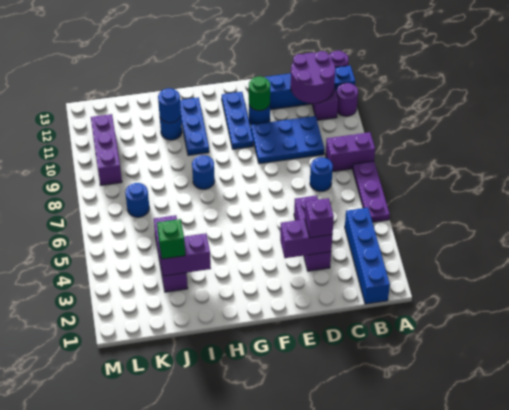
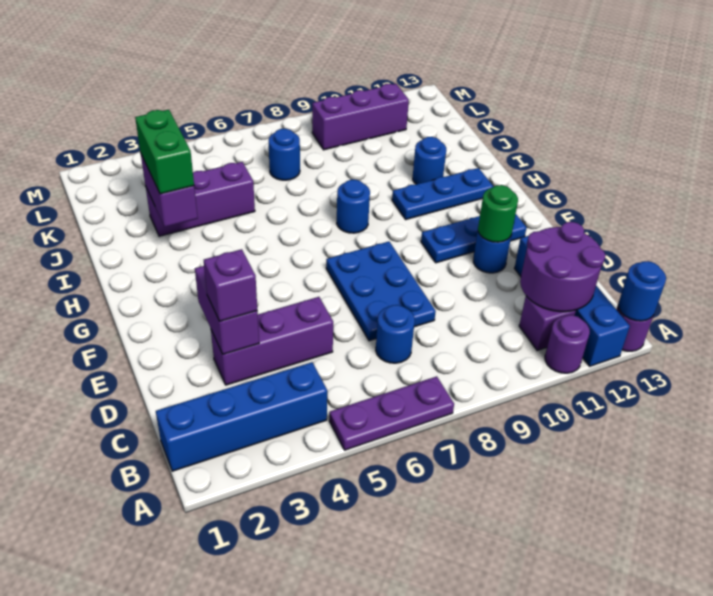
purple 1x2 brick [326,132,375,172] -> none
blue 2x3 plate [251,116,325,164] -> blue 2x3 plate moved to [326,242,436,341]
blue 1x1 round brick [158,88,181,123] -> blue 1x1 round brick moved to [618,261,666,321]
green 1x1 brick [157,219,185,259] -> green 1x2 brick [135,110,194,194]

